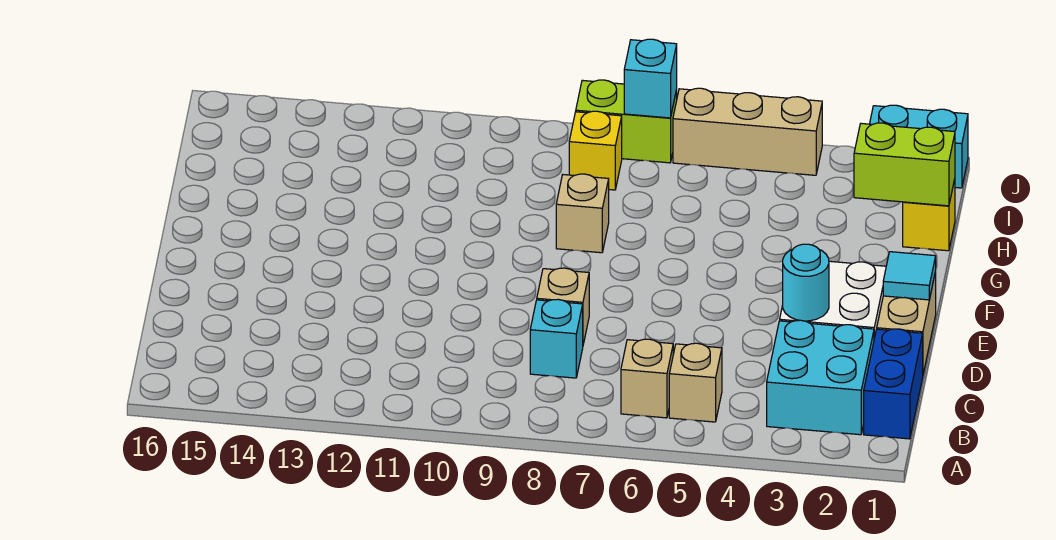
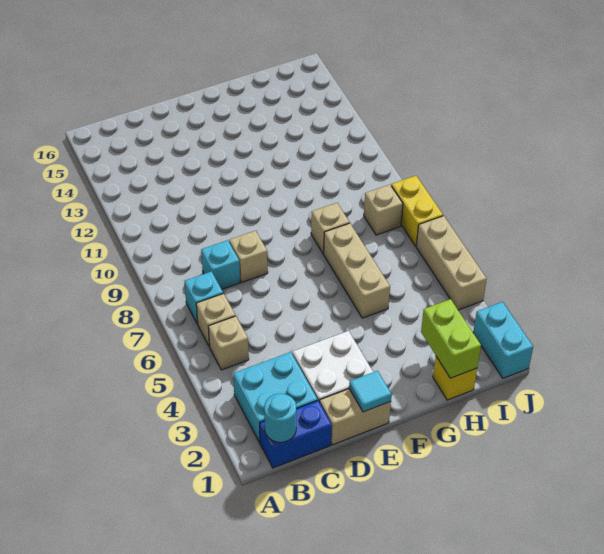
cyan 1x1 round brick [783,244,829,321] -> cyan 1x1 round brick moved to [264,394,296,442]
none -> tan 1x3 brick [324,223,390,318]
yellow 1x1 brick [569,111,622,190] -> tan 1x1 brick [364,185,403,235]
lime 1x2 brick [576,80,677,163] -> yellow 1x2 brick [391,176,443,246]
cyan 1x1 brick [624,39,677,118] -> cyan 1x1 brick moved to [185,271,223,324]

